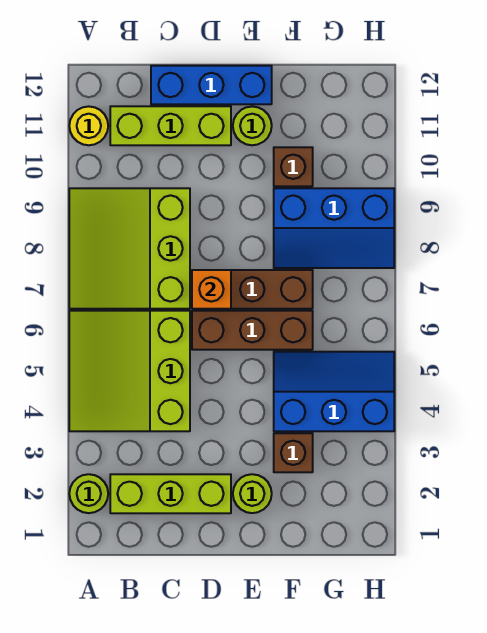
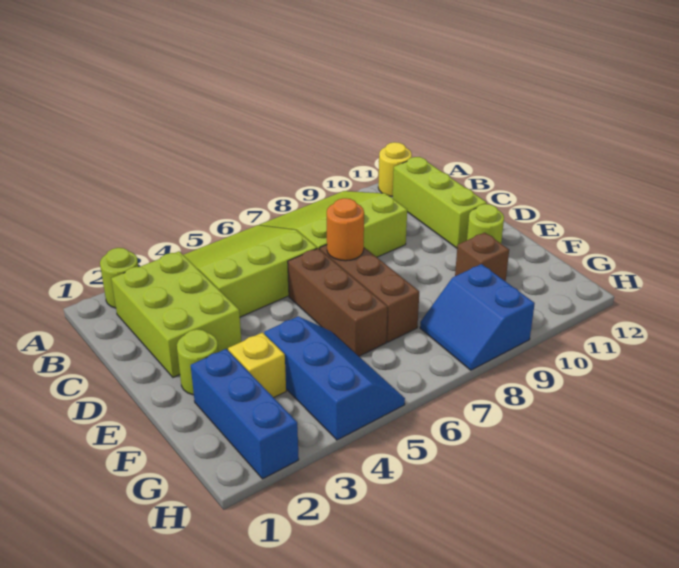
lime 1x3 brick [110,474,231,513] -> lime 2x3 brick [111,251,241,377]
blue 1x3 brick [151,66,272,104] -> blue 1x3 brick moved to [191,349,299,479]
orange 1x1 brick [192,270,231,309] -> orange 1x1 round brick [327,198,364,261]
brown 1x1 brick [274,433,313,472] -> yellow 1x1 brick [228,333,286,398]
blue 2x3 slope [274,188,394,268] -> blue 2x2 slope [420,264,535,370]

